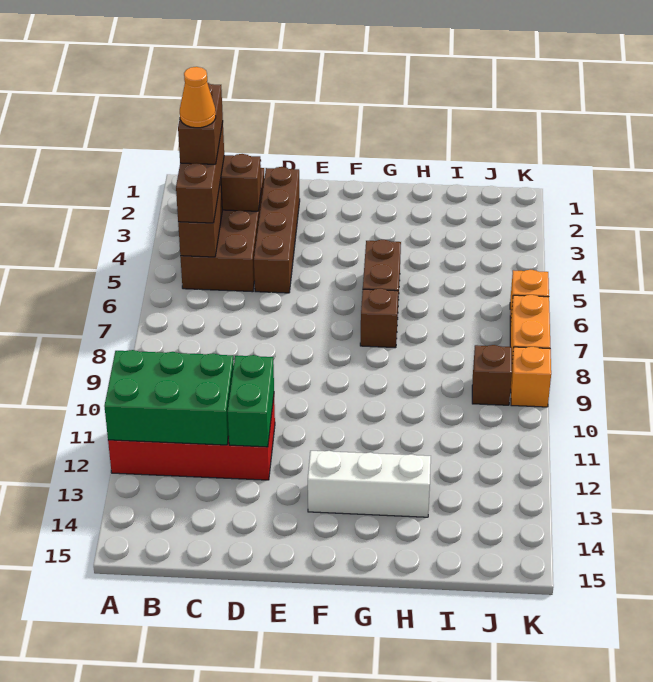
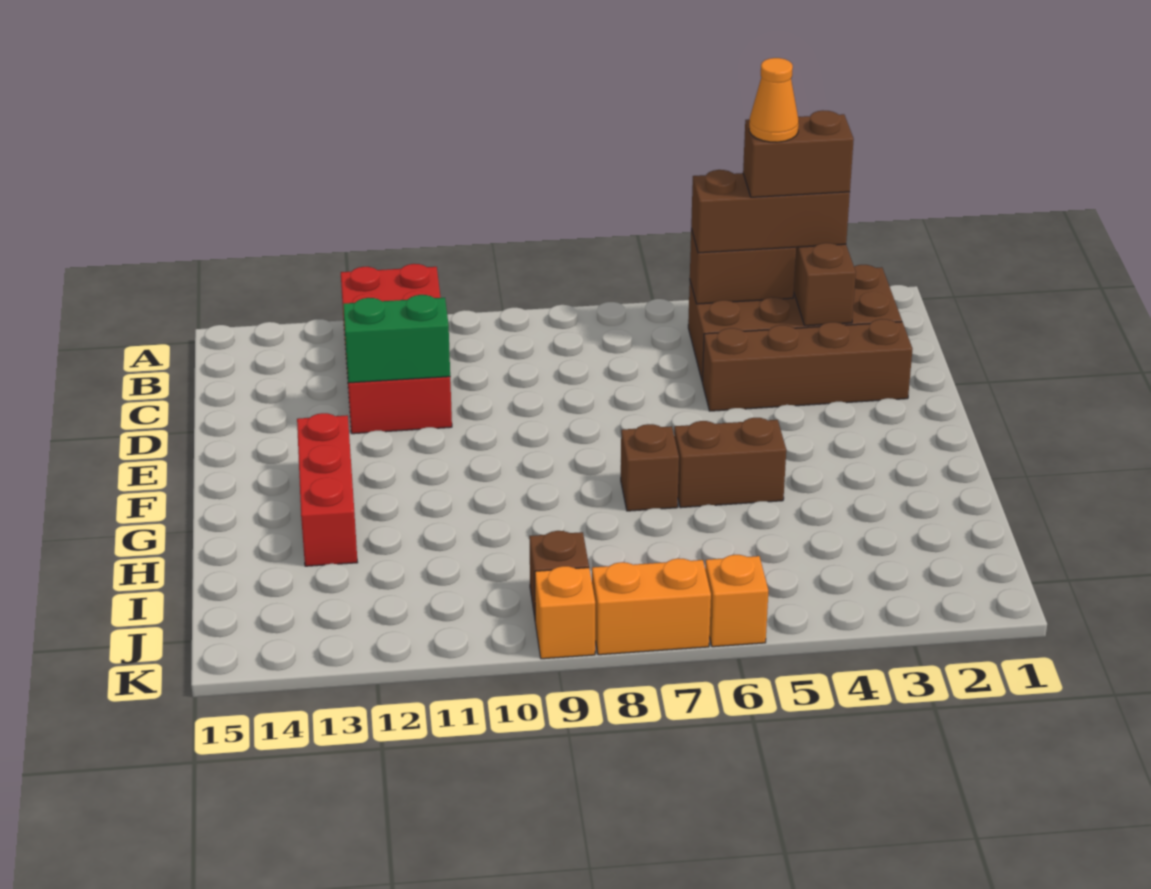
green 2x3 brick [104,350,234,445] -> none
white 1x3 brick [308,451,431,517] -> red 1x3 brick [297,413,358,566]

